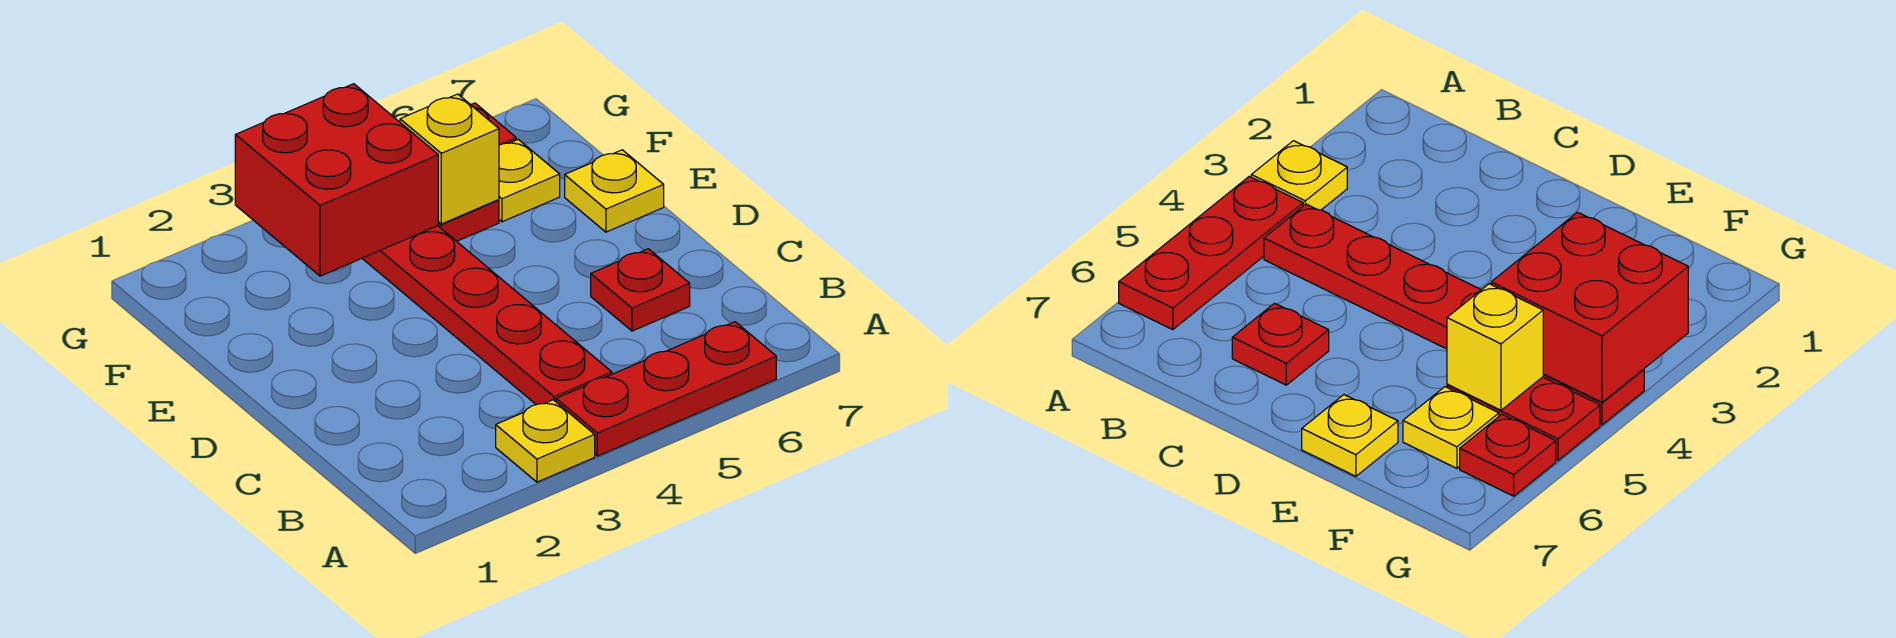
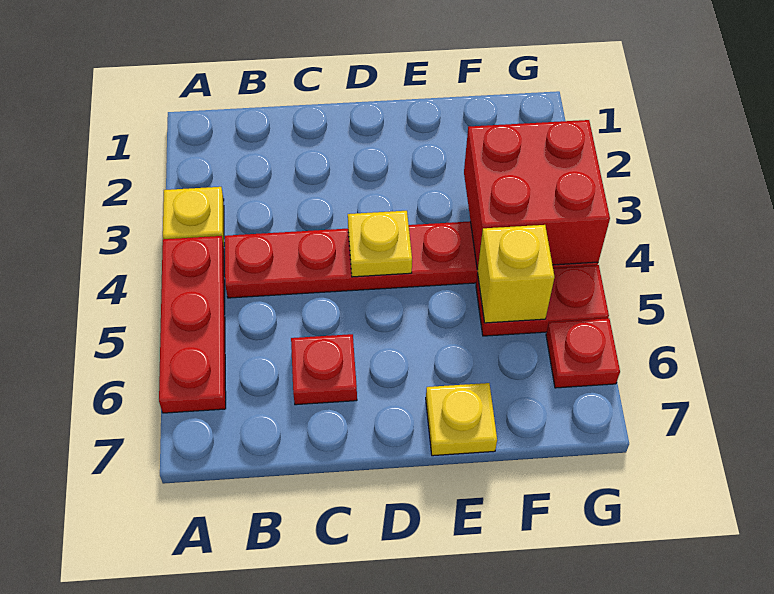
yellow 1x1 plate [499,139,560,222] -> yellow 1x1 plate moved to [348,211,412,277]

